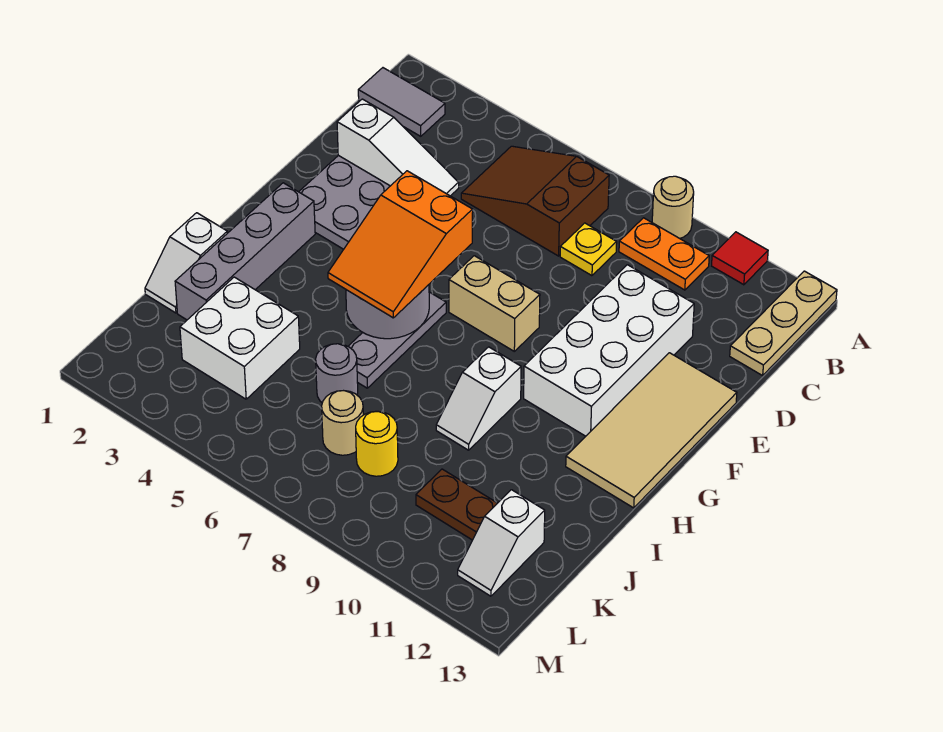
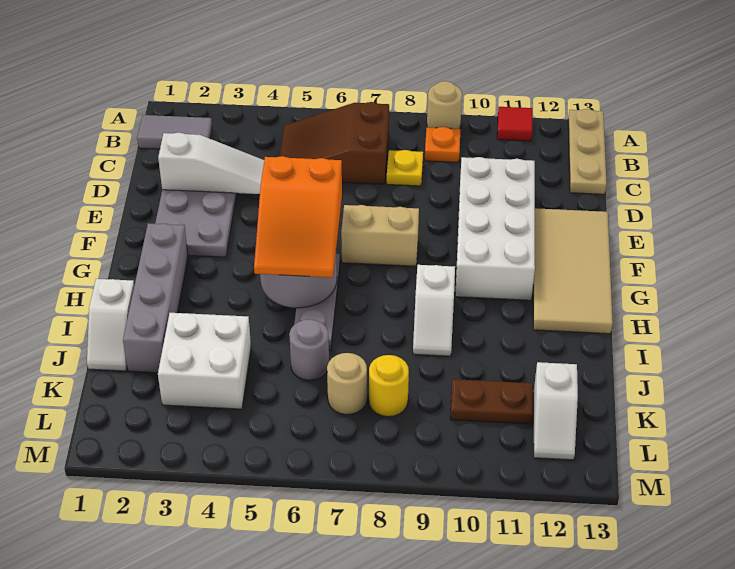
orange 1x2 plate [619,218,709,290] -> orange 1x1 plate [425,127,461,162]

